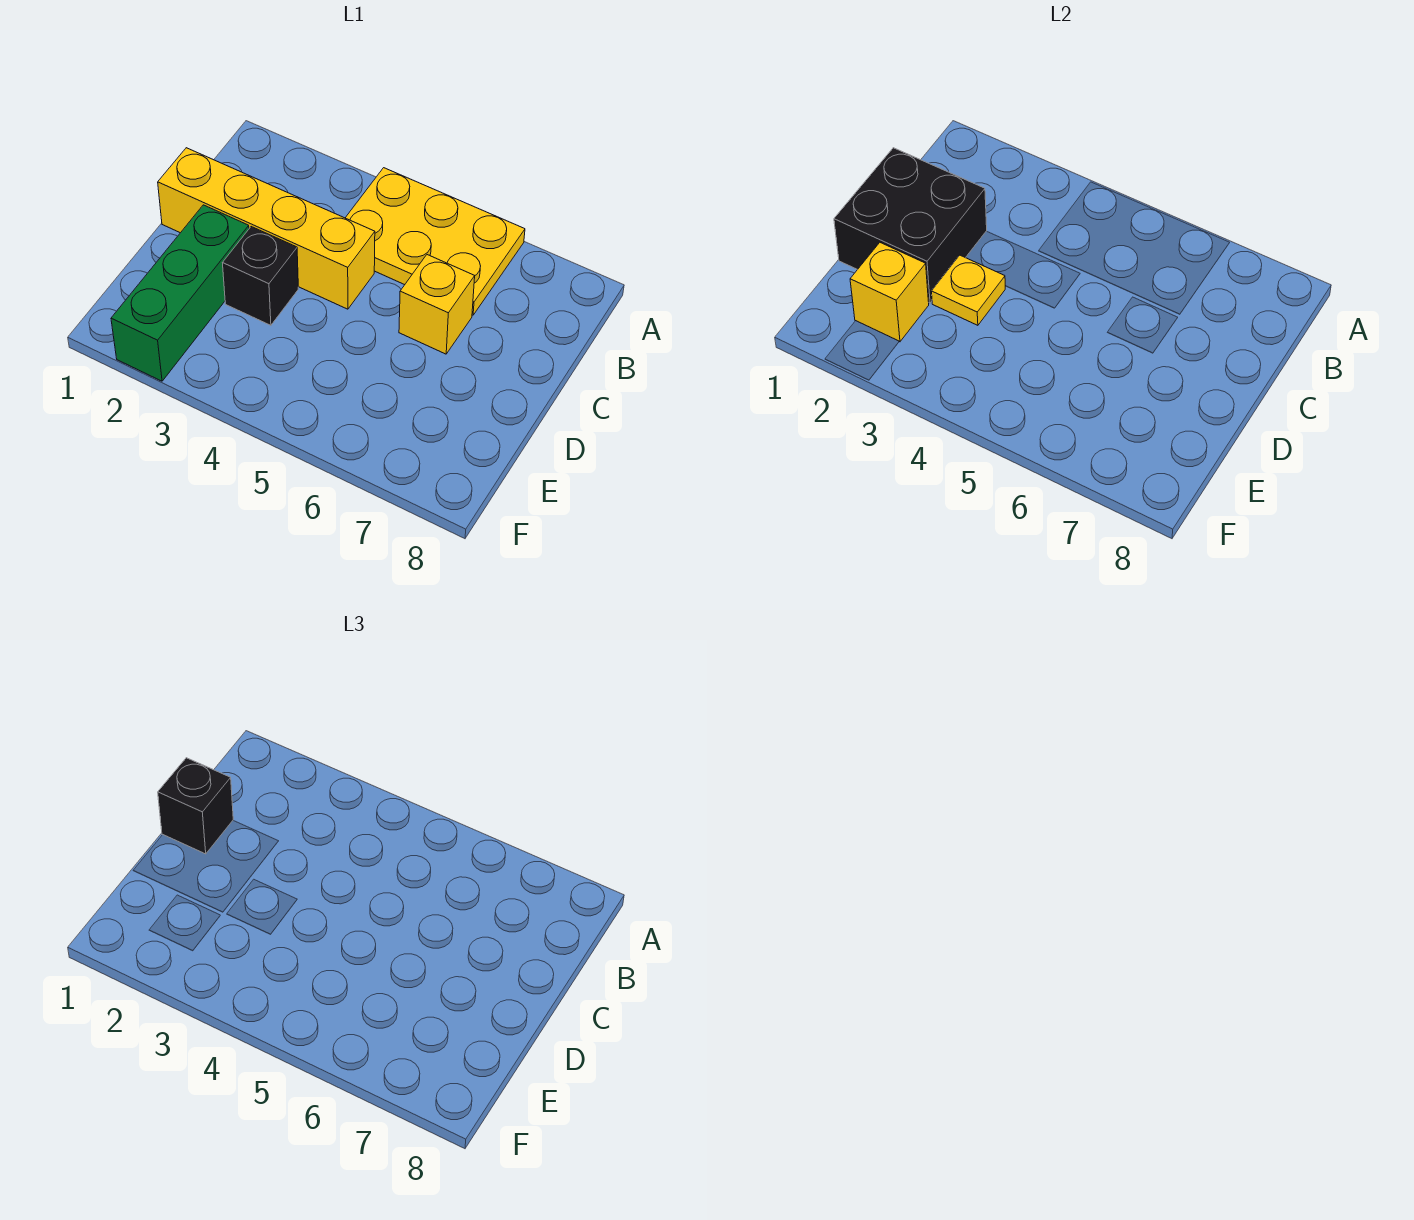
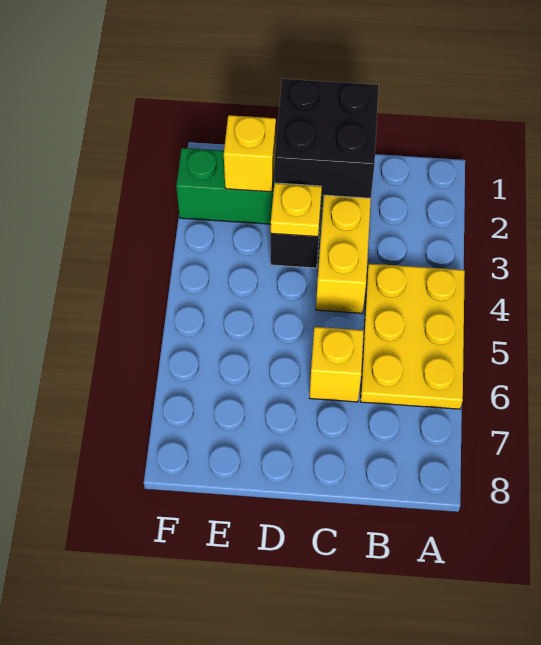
black 1x1 brick [158,758,233,854] -> none

